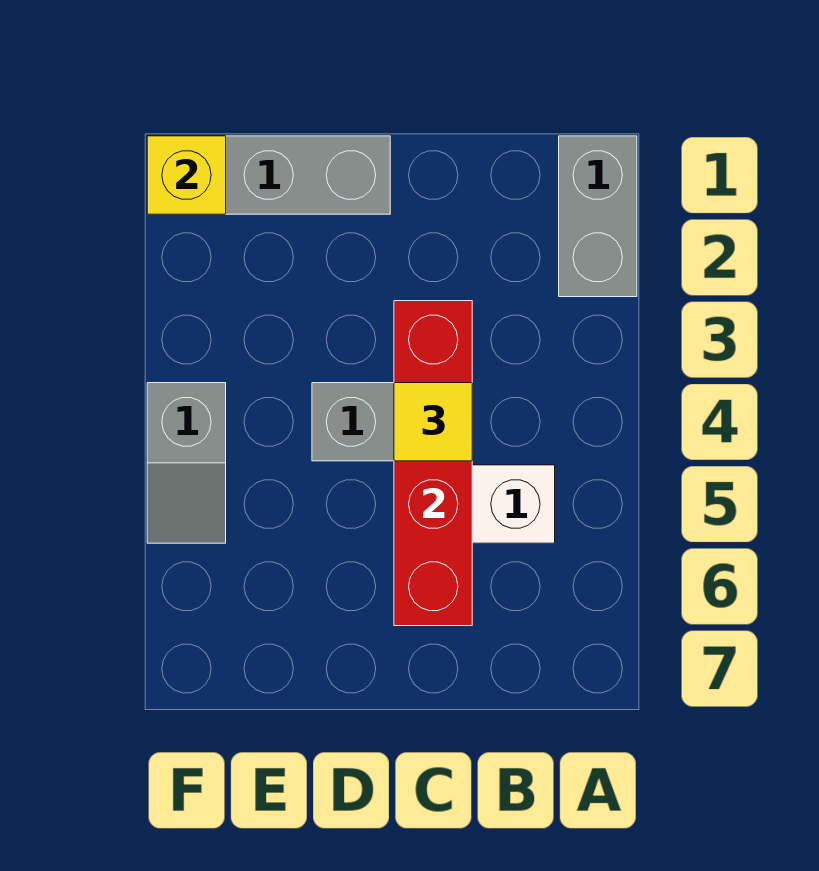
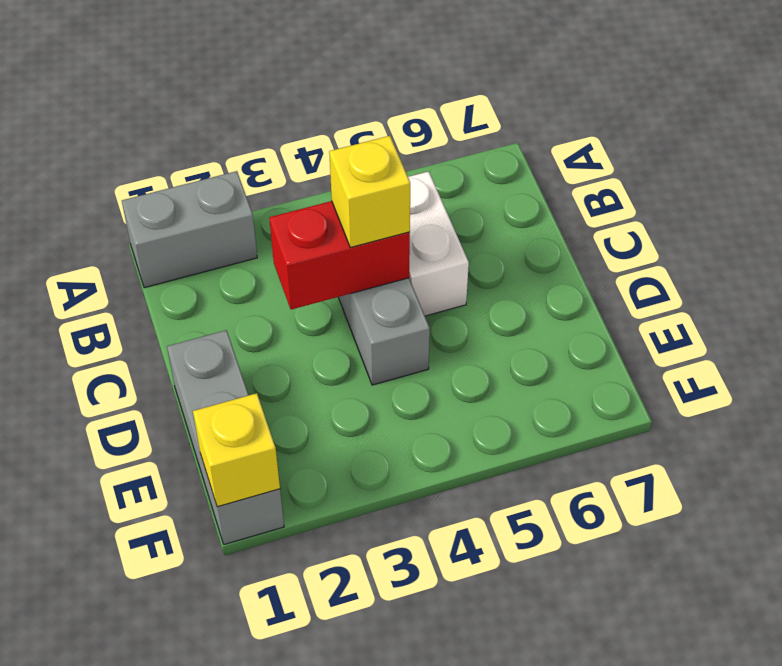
red 1x4 brick [394,301,472,626] -> red 1x2 brick [269,201,410,310]
yellow 1x1 tile [394,383,472,461] -> yellow 1x1 brick [329,136,410,247]
grey 1x2 slope [147,383,226,543] -> none

